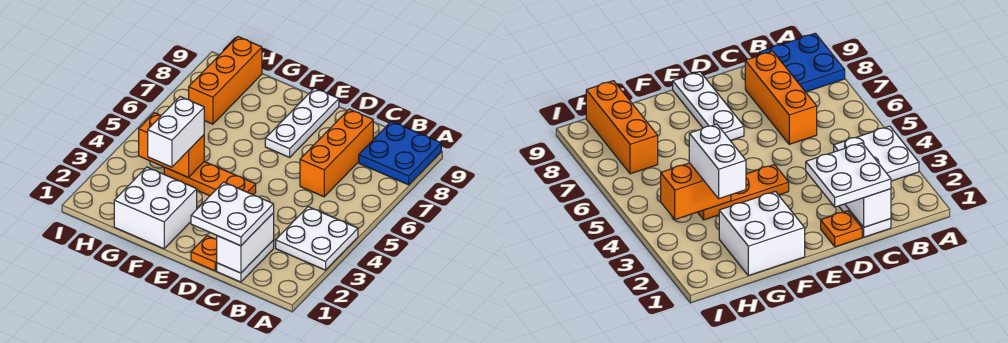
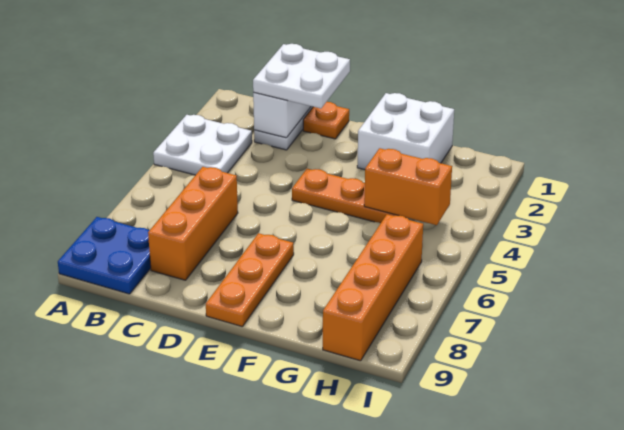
white 1x3 plate [265,88,339,157] -> orange 1x3 plate [206,233,294,327]
white 1x2 brick [148,97,204,167] -> none
orange 1x3 brick [189,37,262,124] -> orange 1x4 brick [323,214,423,361]

